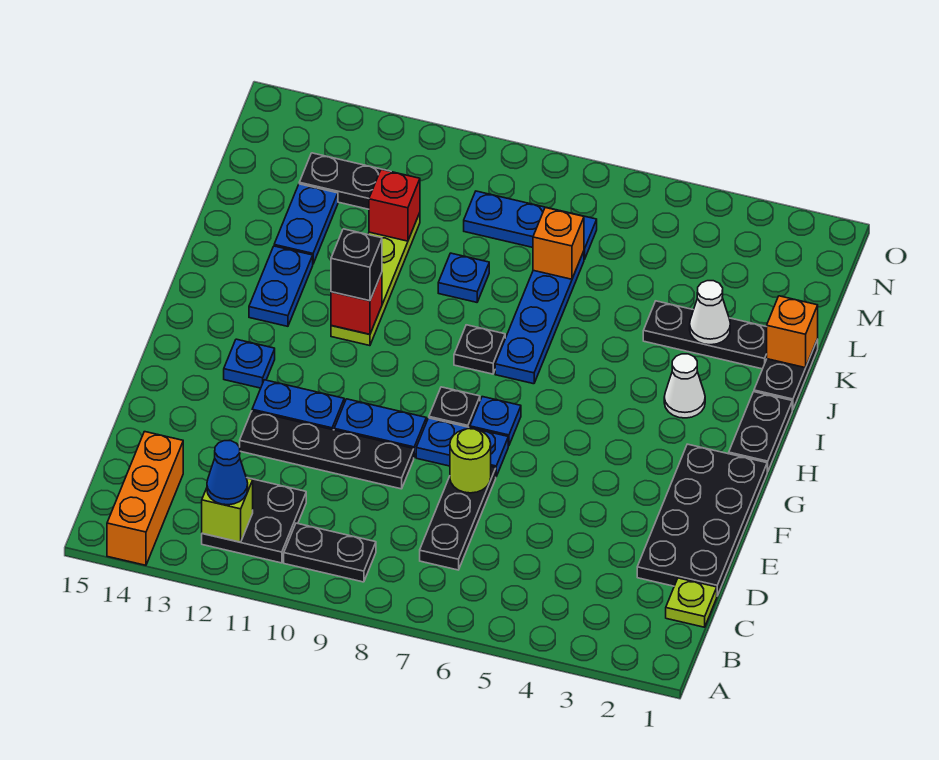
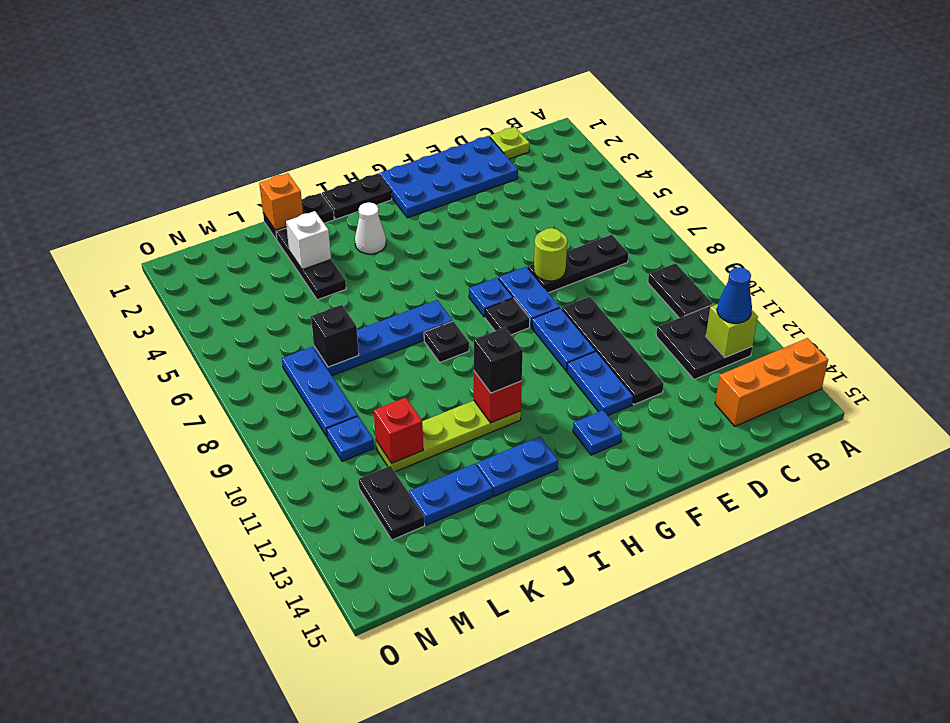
black 2x4 plate [637,444,767,596] -> blue 2x4 plate [379,136,518,218]
white 1x1 cone [690,281,730,345] -> white 1x1 brick [286,211,331,270]
blue 1x1 plate [438,253,489,302] -> blue 1x1 plate moved to [326,416,374,461]
orange 1x1 brick [533,208,584,279] -> black 1x1 brick [311,305,359,367]

